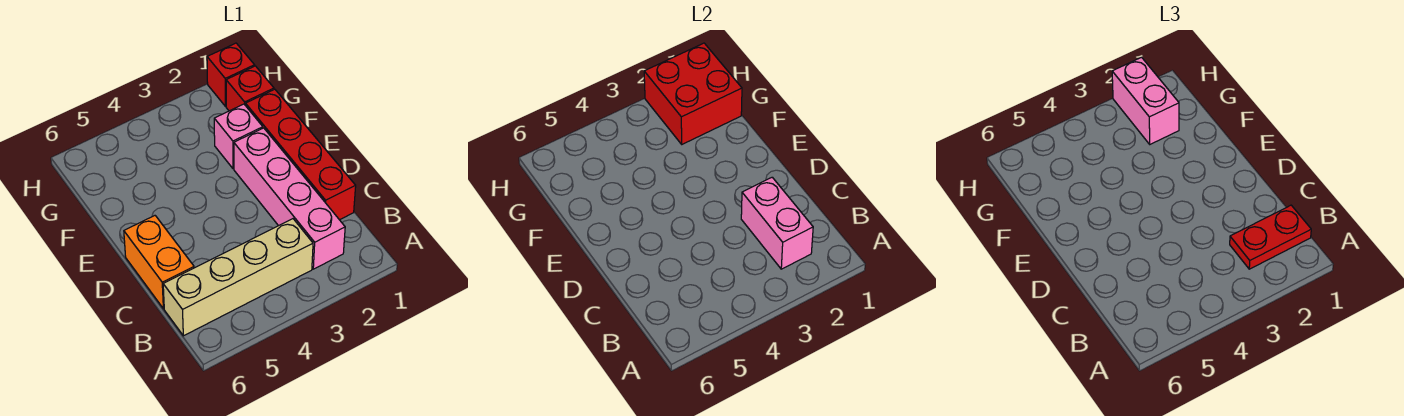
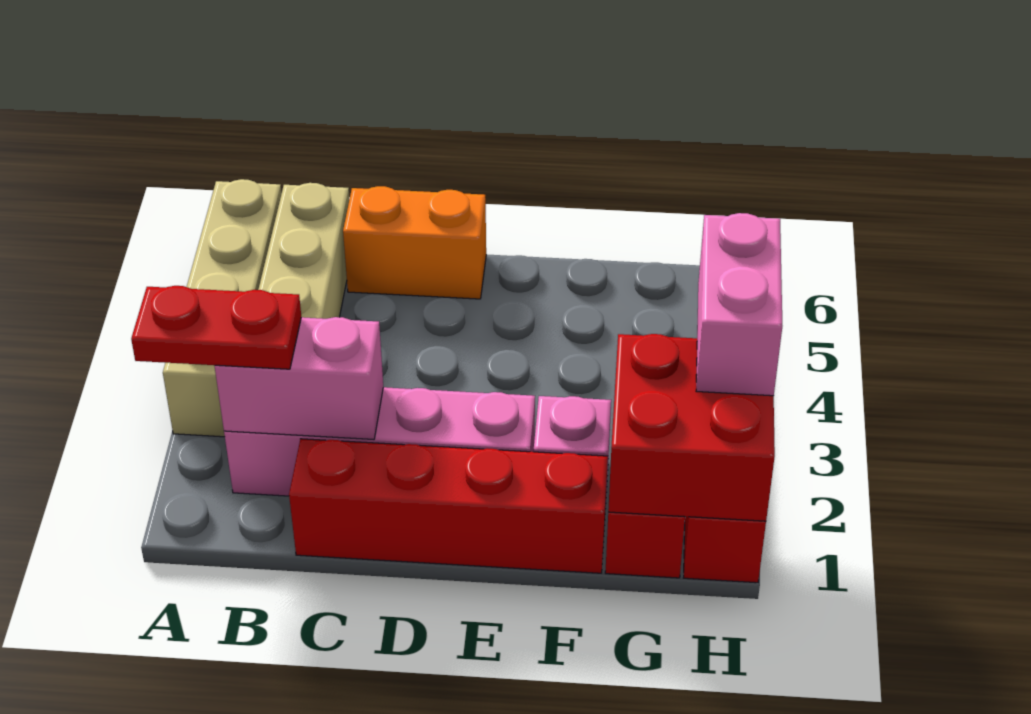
none -> tan 1x4 brick [163,179,282,437]
red 1x2 plate [1230,205,1311,269] -> red 1x2 plate turned to [131,286,301,369]
pink 1x2 brick [1112,57,1179,144] -> pink 1x2 brick turned to [696,213,782,396]

